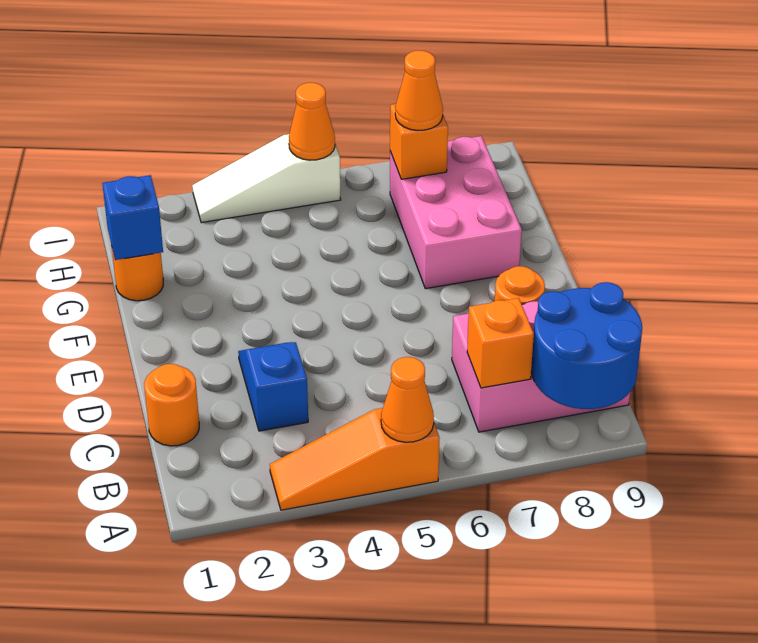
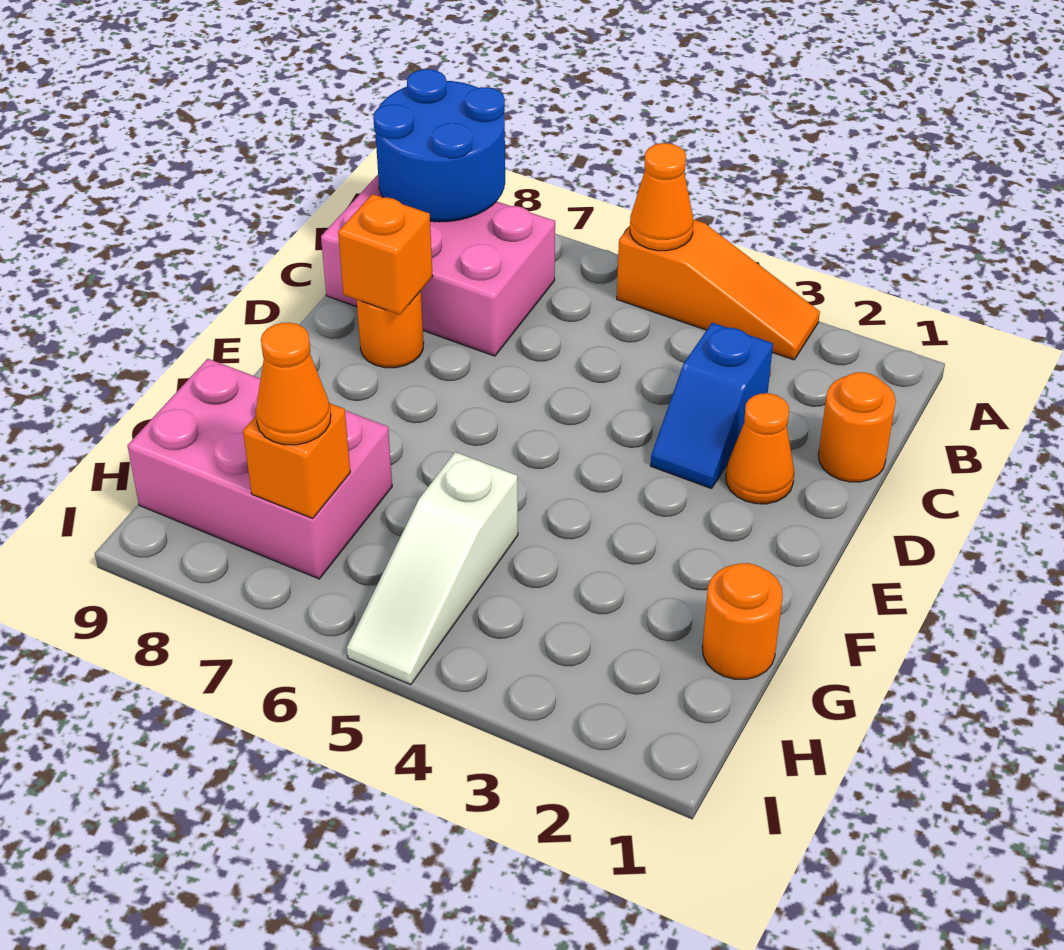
orange 1x1 brick [467,298,534,388] -> orange 1x1 brick moved to [338,194,433,315]
pink 2x3 brick [390,136,522,289] -> pink 2x3 brick turned to [127,359,392,579]
blue 1x1 brick [102,175,163,260] -> none
white 1x3 slope [192,134,341,223] -> white 1x3 slope turned to [347,452,518,685]
orange 1x1 cone [289,83,335,160] -> orange 1x1 cone moved to [726,393,794,504]

